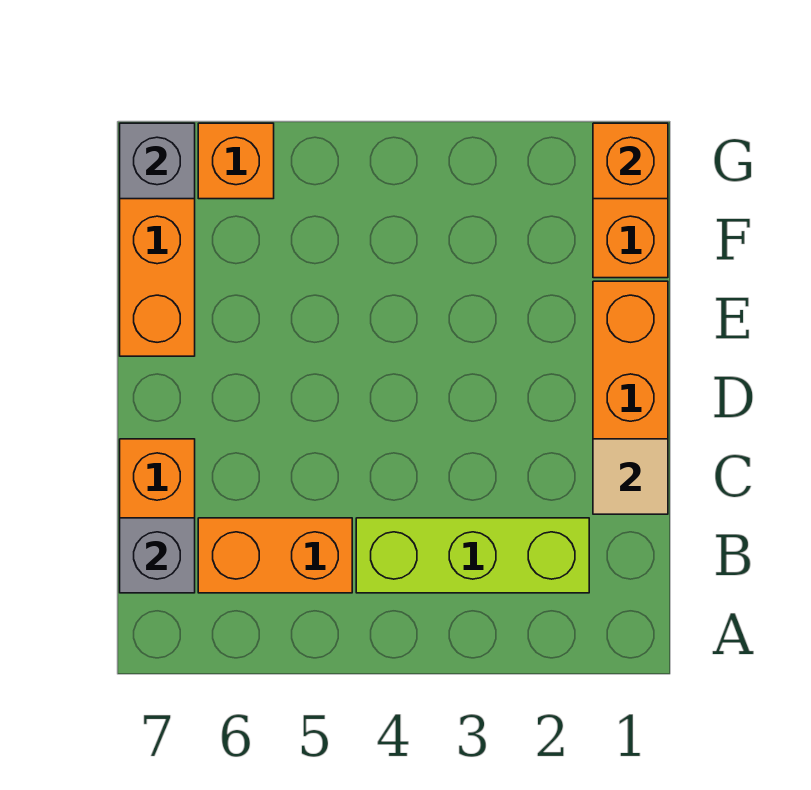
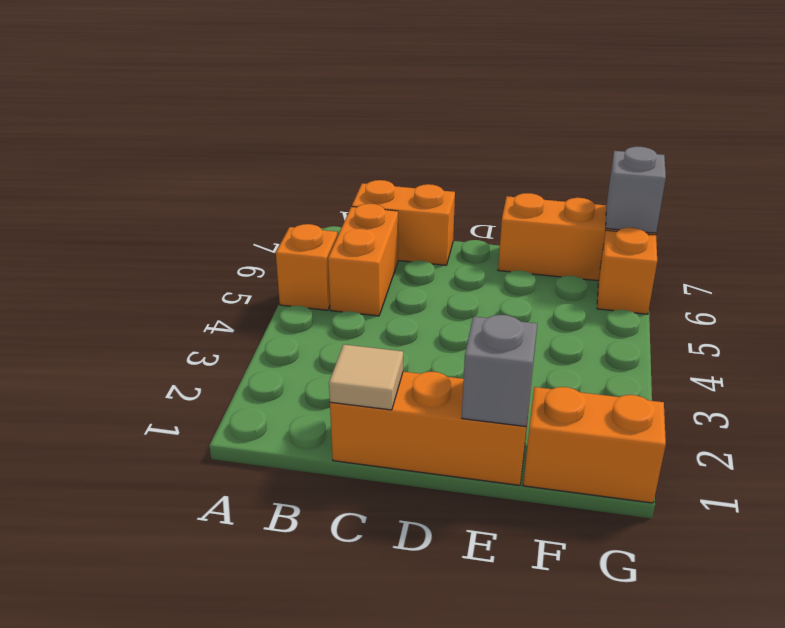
lime 1x3 brick [356,518,589,593] -> none
grey 1x1 brick [120,518,195,593] -> grey 1x1 brick moved to [462,315,537,426]
orange 1x1 brick [593,123,668,199] -> orange 1x1 brick moved to [276,224,338,310]

